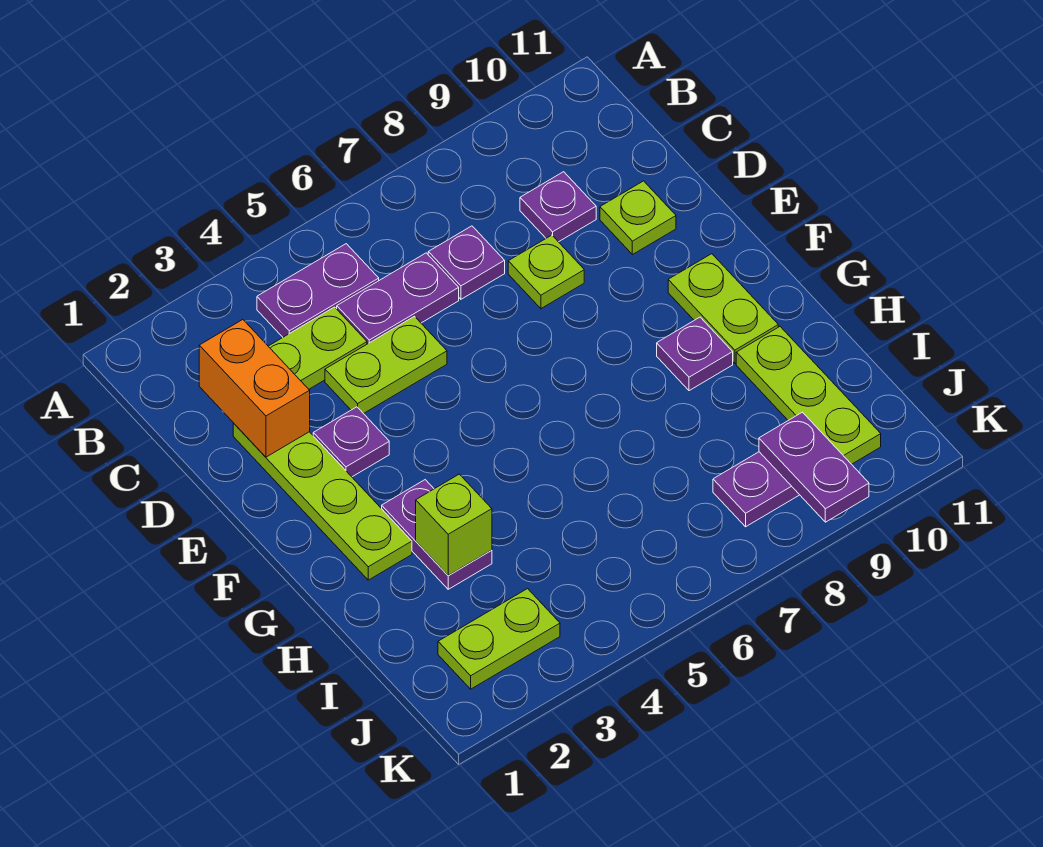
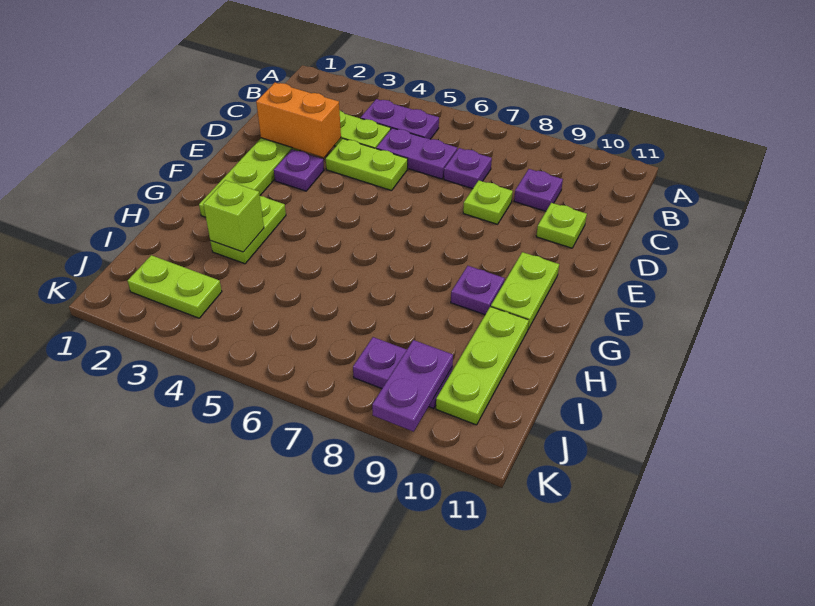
orange 1x2 brick [199,320,310,457] -> orange 1x2 brick turned to [256,83,341,157]
purple 1x2 plate [382,480,492,589] -> lime 1x2 plate [210,196,286,264]

